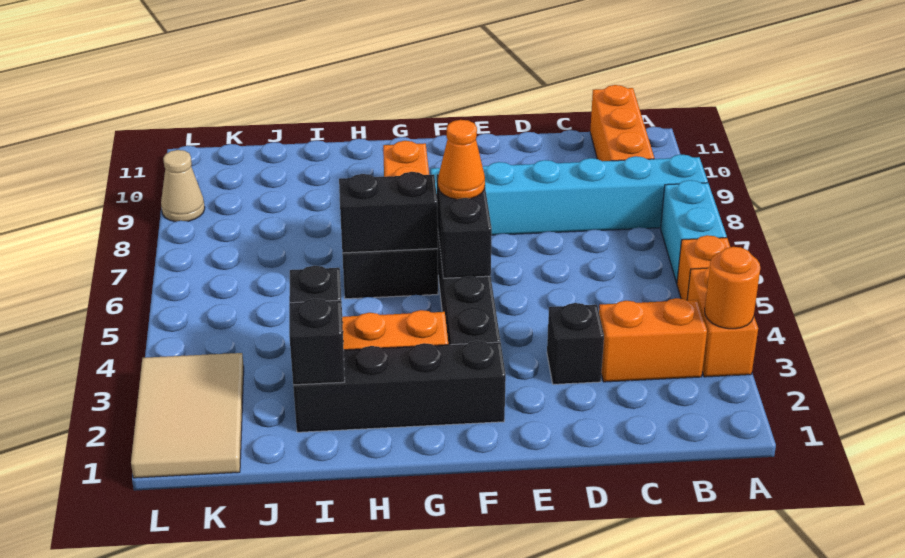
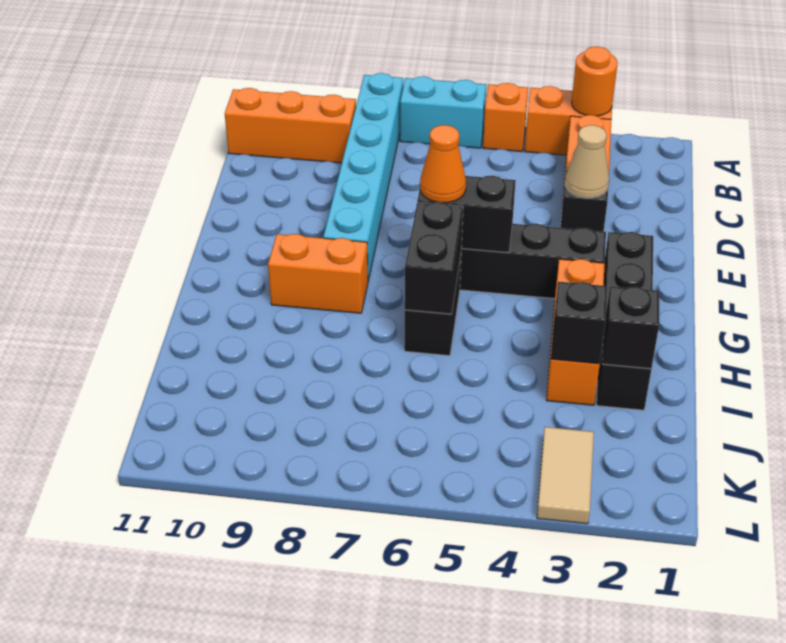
tan 2x3 tile [131,353,244,478] -> tan 1x2 tile [537,427,594,524]
tan 1x1 cone [161,150,205,222] -> tan 1x1 cone moved to [565,125,609,198]

